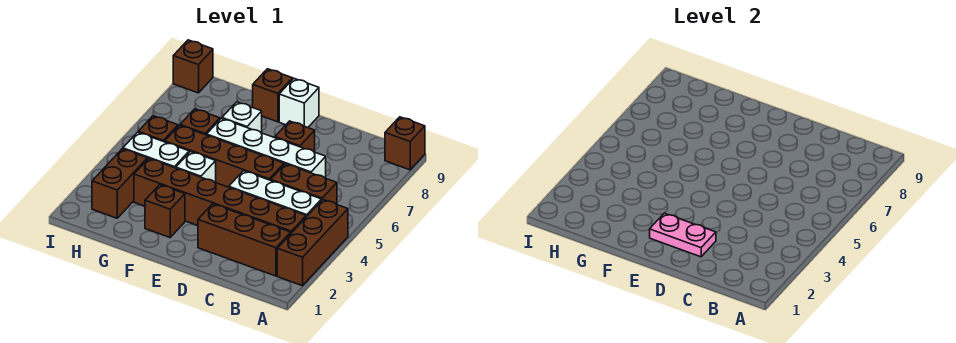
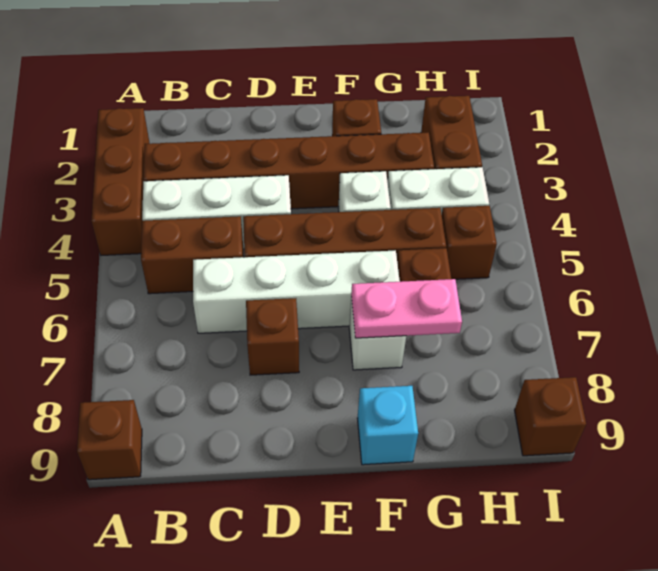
brown 1x3 brick [198,204,291,276] -> none
pink 1x2 plate [650,213,716,257] -> pink 1x2 plate moved to [351,279,462,338]
white 1x1 brick [279,79,319,128] -> none
brown 1x1 brick [253,69,293,122] -> cyan 1x1 brick [357,386,418,465]

